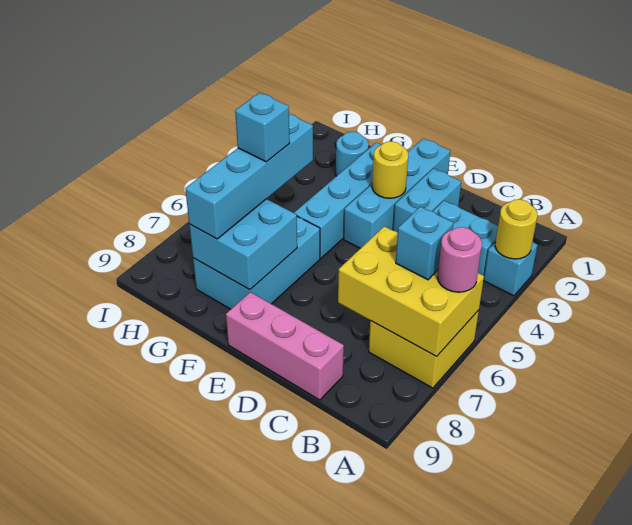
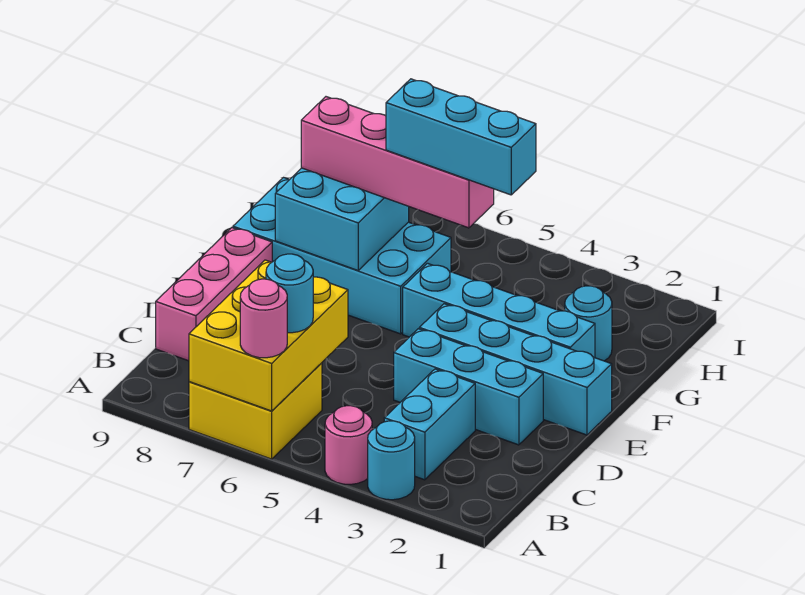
cyan 1x1 brick [484,242,538,296] -> cyan 1x1 round brick [368,421,415,500]
yellow 1x1 round brick [495,199,537,259] -> none
none -> pink 1x1 round brick [325,406,372,484]
cyan 1x1 brick [396,207,453,280] -> cyan 1x1 round brick [266,254,313,333]
cyan 1x2 brick [393,169,461,233] -> cyan 1x3 brick [394,329,543,445]
yellow 1x1 round brick [372,141,408,198] -> none
cyan 2x3 brick [193,216,320,309] -> cyan 2x4 brick [233,178,451,334]
cyan 1x4 brick [185,114,313,239] -> pink 1x4 brick [301,97,494,228]
cyan 1x1 brick [235,93,290,162] -> cyan 1x3 brick [386,79,536,195]

